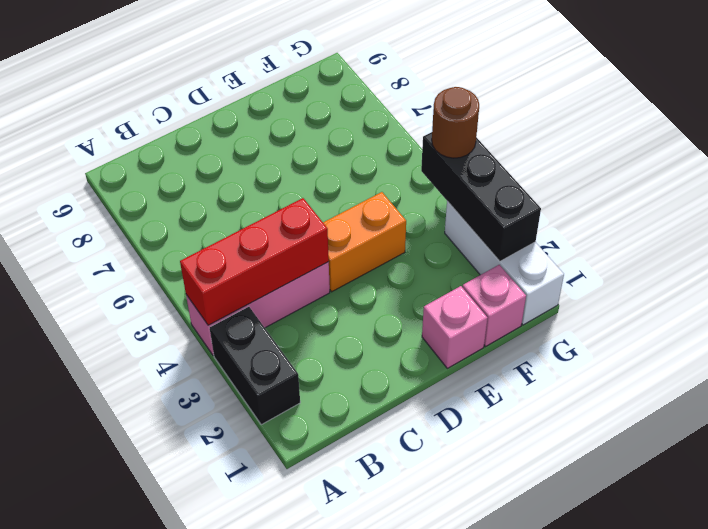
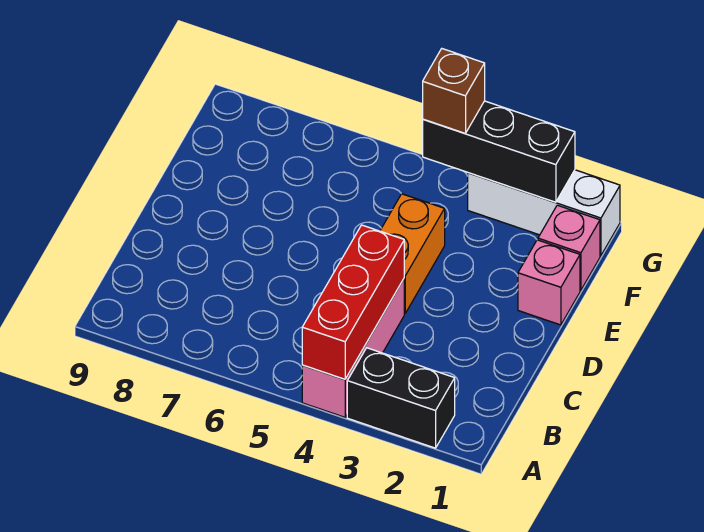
brown 1x1 round brick [432,87,479,158] -> brown 1x1 brick [423,49,485,133]

